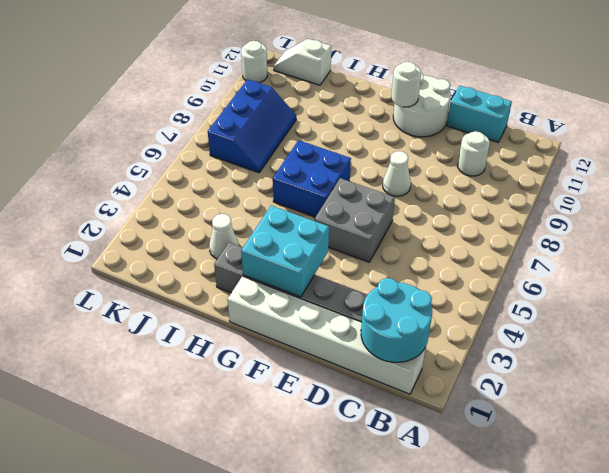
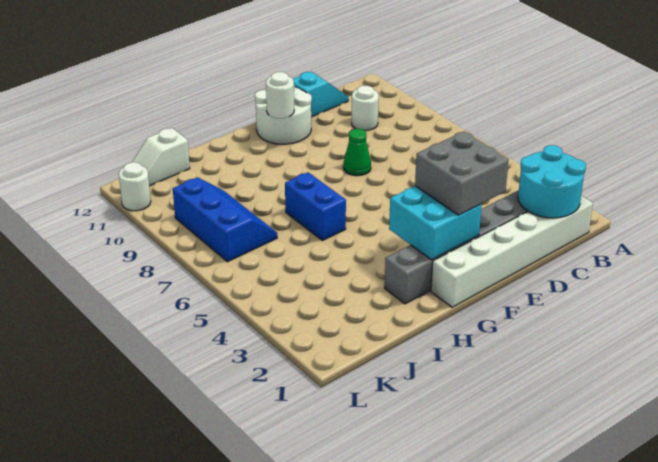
cyan 1x2 brick [447,86,512,142] -> cyan 1x2 slope [293,72,348,117]
grey 2x2 brick [315,178,395,262] -> grey 2x2 brick moved to [415,132,509,215]
white 1x1 cone [383,151,411,196] -> green 1x1 cone [343,129,371,176]
blue 2x2 brick [273,140,351,217] -> blue 1x2 brick [285,172,346,240]
white 1x1 cone [209,214,239,259] -> none

